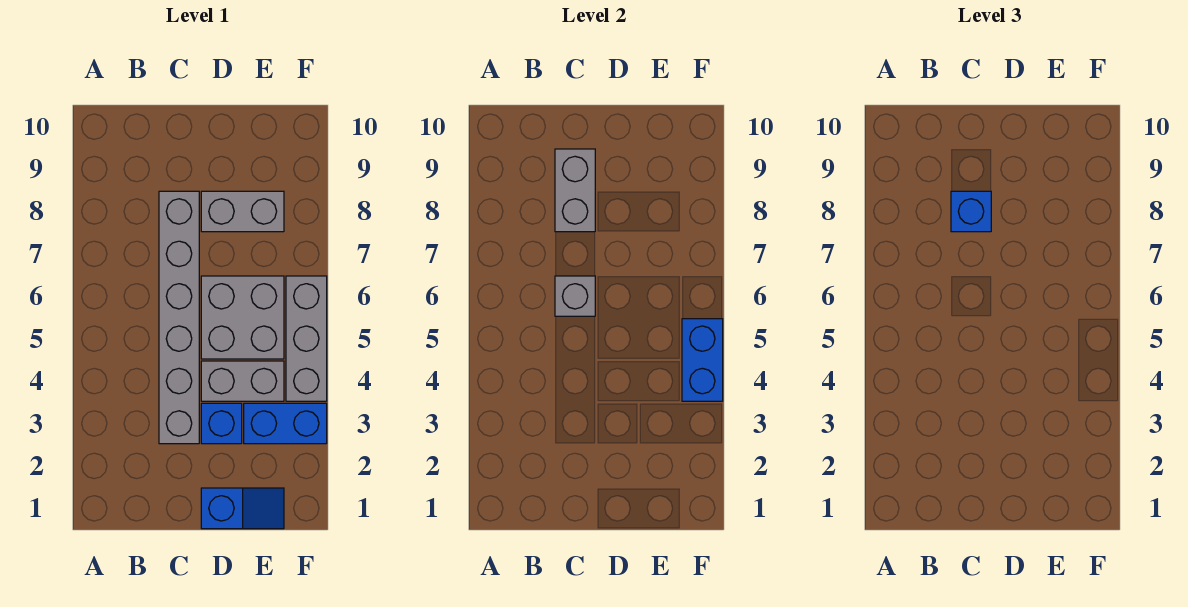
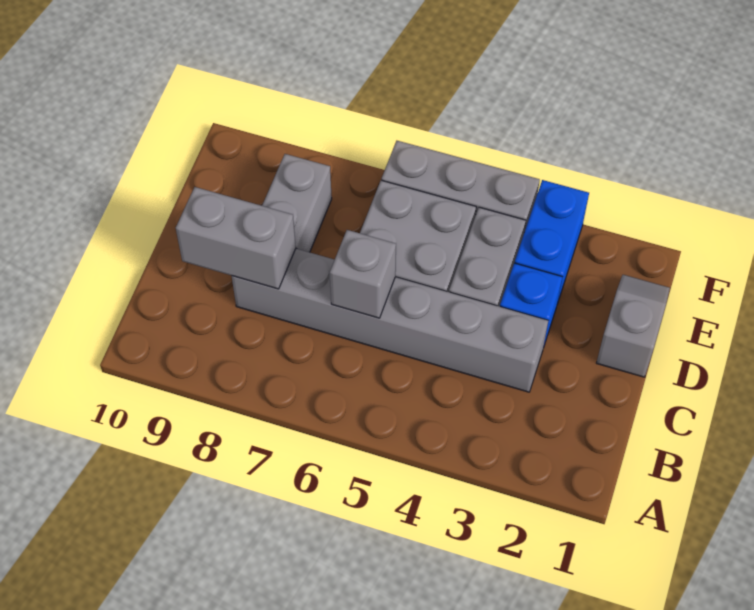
blue 1x1 brick [951,191,991,232] -> none
blue 1x2 slope [201,488,284,529] -> grey 1x2 slope [597,275,670,377]
blue 1x2 brick [682,319,723,401] -> none

